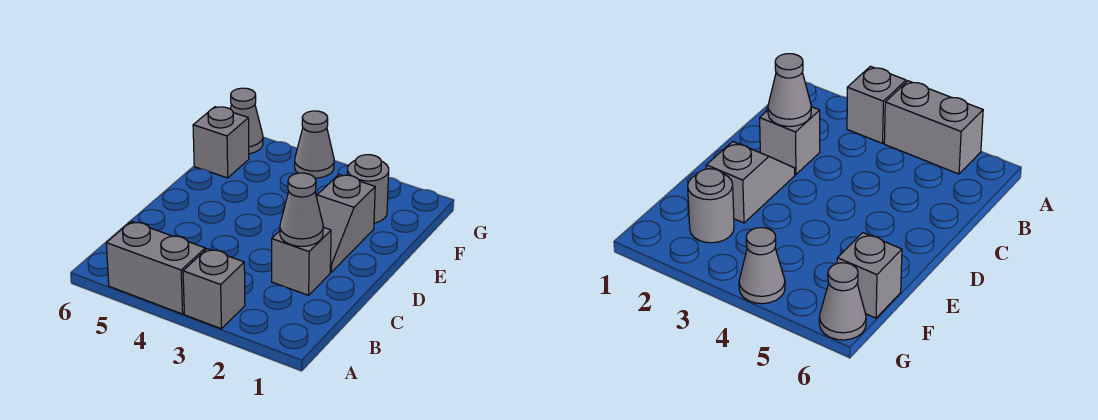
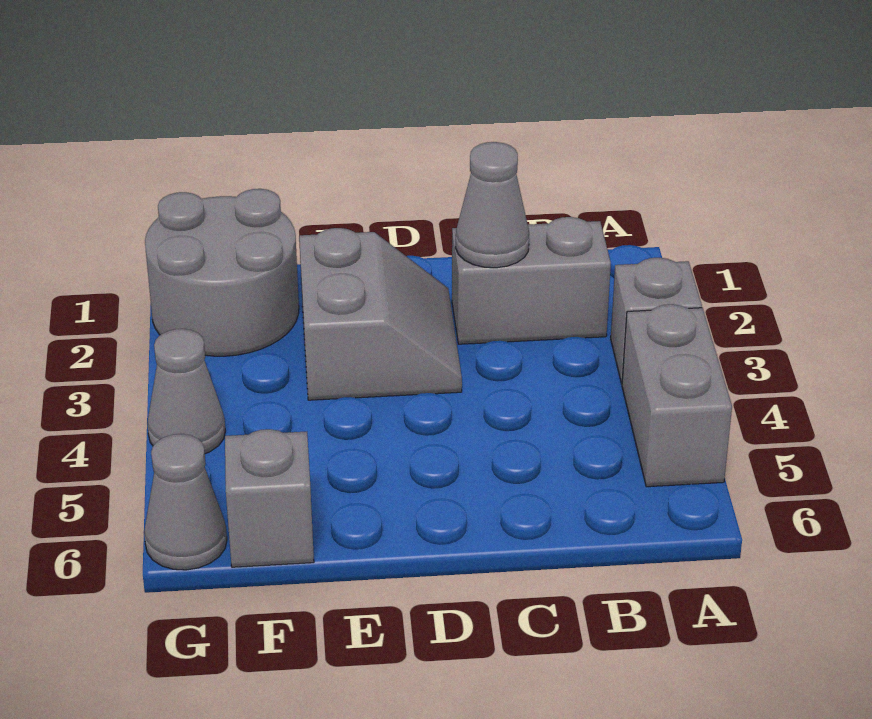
grey 1x1 brick [272,227,331,295] -> grey 1x2 brick [452,217,611,344]
grey 1x2 slope [316,175,375,272] -> grey 2x2 slope [299,228,462,400]
grey 1x1 round brick [347,155,389,223] -> grey 2x2 round brick [145,189,299,356]

